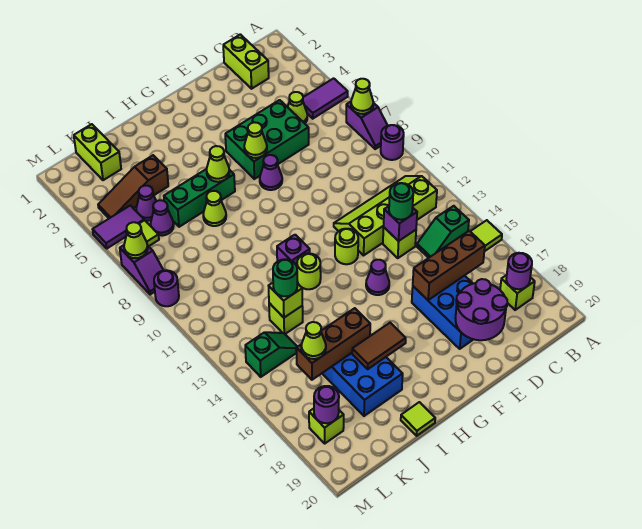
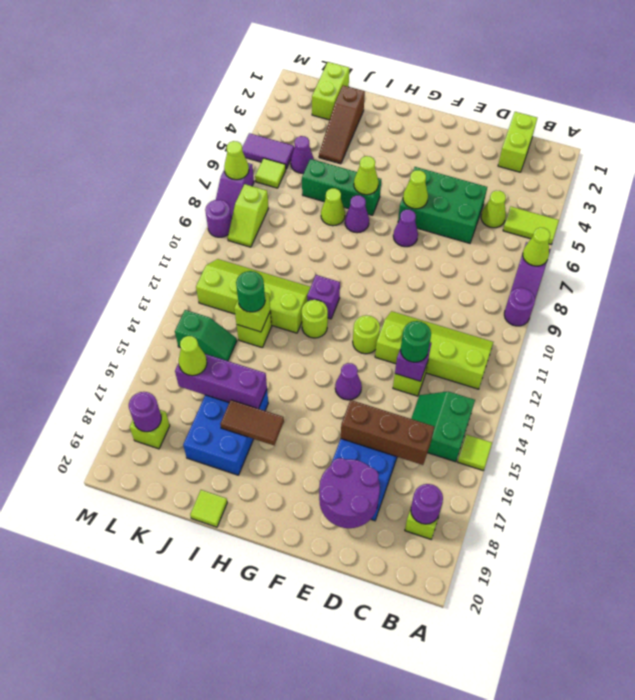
purple 1x2 tile [303,78,348,119] -> lime 1x2 tile [503,207,559,244]
green 1x2 slope [417,206,469,258] -> green 2x2 slope [411,392,475,462]
none -> lime 2x4 slope [196,259,310,333]
brown 1x3 brick [296,308,370,380] -> purple 1x3 brick [175,354,267,409]
brown 1x3 slope [98,155,168,218] -> brown 1x3 slope turned to [319,86,365,164]
purple 1x1 cone [151,200,174,236] -> purple 1x1 cone moved to [345,195,369,233]
none -> lime 1x2 slope [228,184,268,247]

